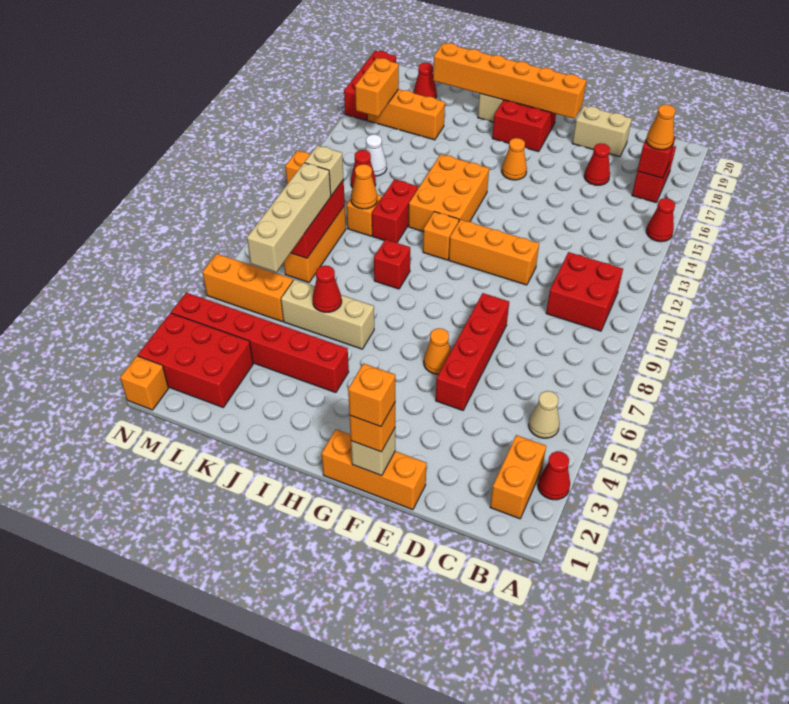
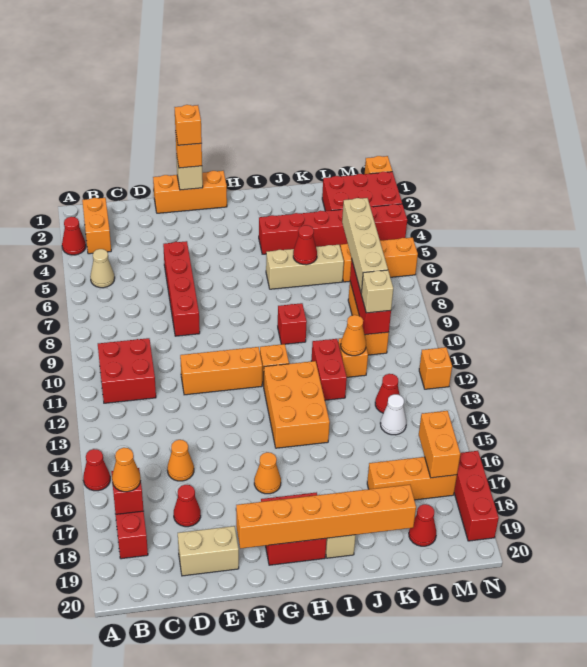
orange 1x1 cone [424,328,451,374] -> orange 1x1 cone moved to [167,440,194,481]

